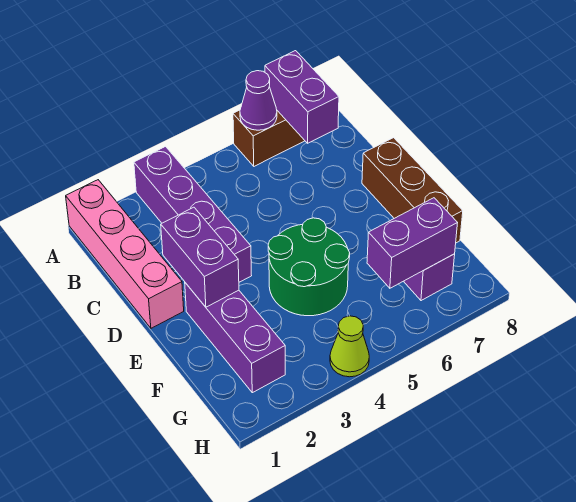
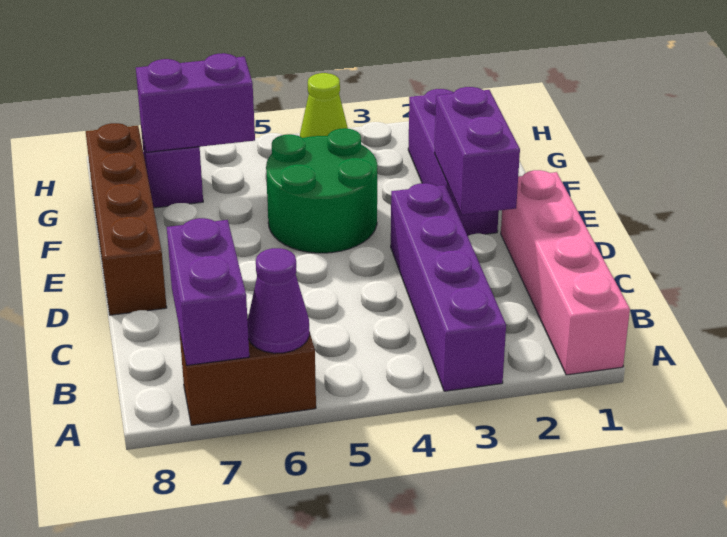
brown 1x3 brick [362,138,463,243] -> brown 1x4 brick [86,123,167,315]

